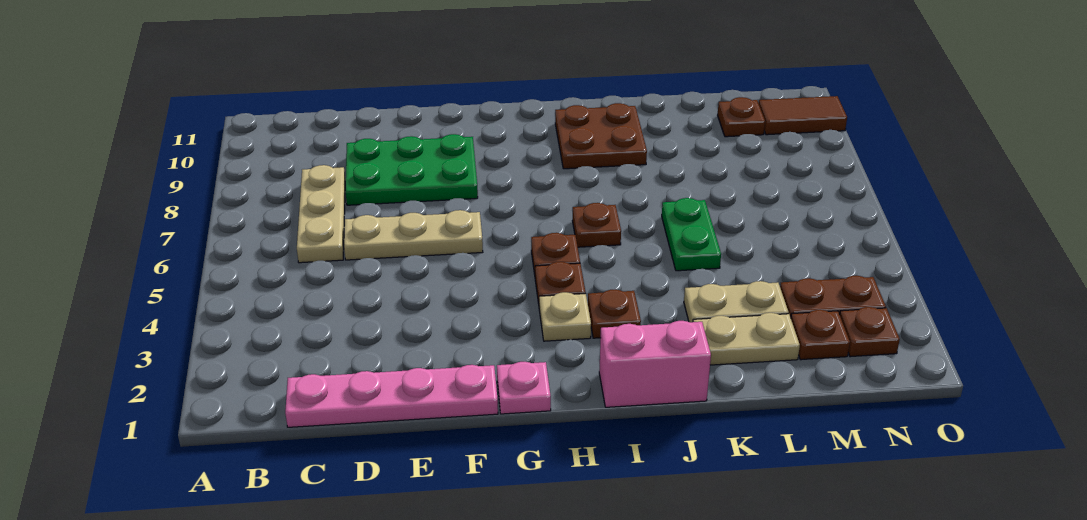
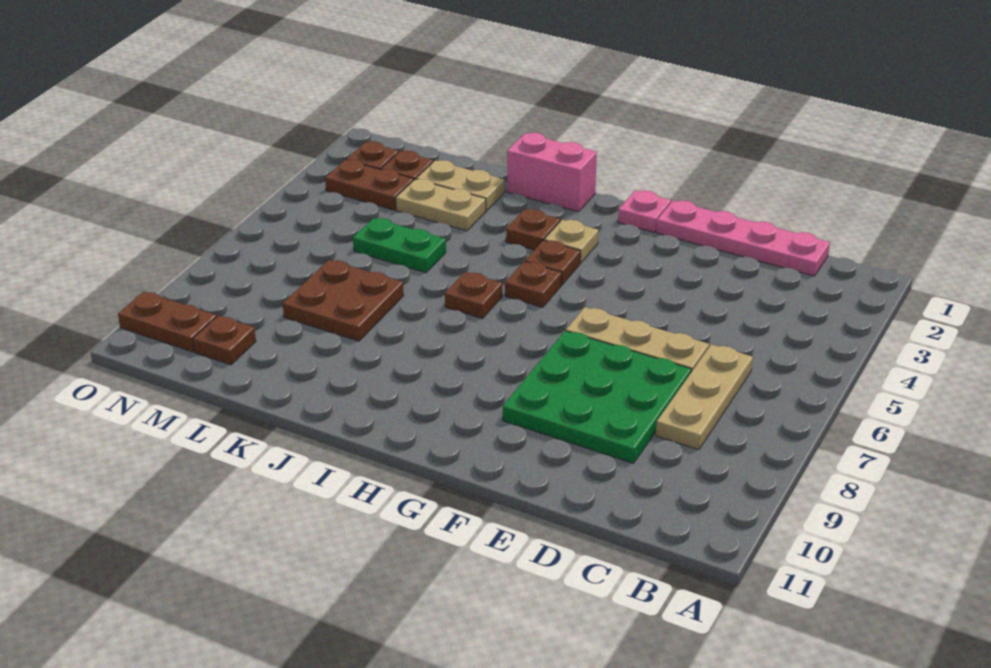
green 2x3 plate [345,134,478,205] -> green 3x3 plate [503,331,691,463]
brown 2x2 plate [555,103,647,169] -> brown 2x2 plate moved to [283,260,404,341]
green 1x2 plate [662,198,721,271] -> green 1x2 plate turned to [353,218,446,273]
brown 1x2 tile [759,96,847,135] -> brown 1x2 plate [118,292,217,352]

